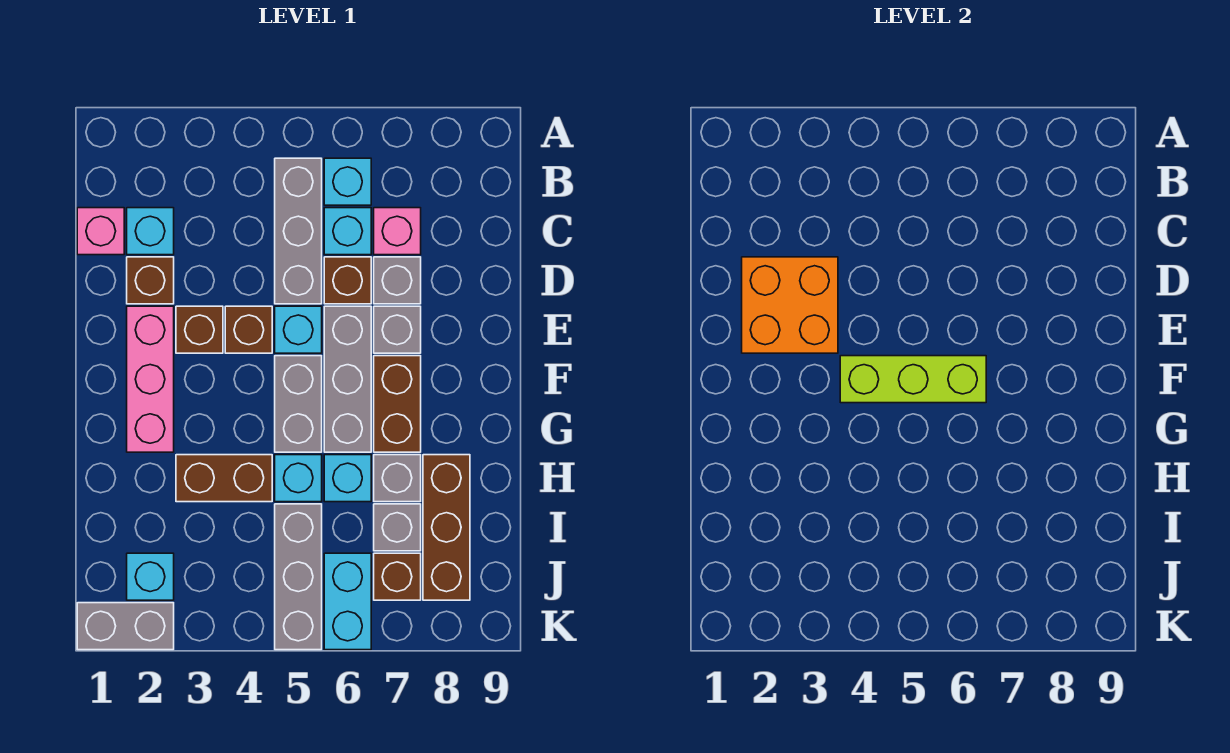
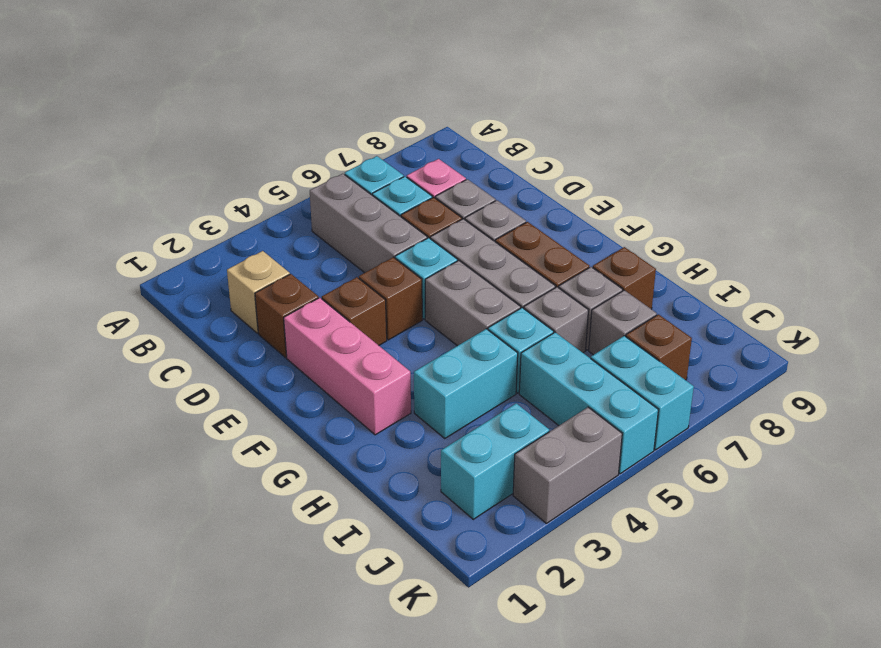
pink 1x1 brick [77,208,124,255] -> none
cyan 1x1 brick [127,208,174,255] -> tan 1x1 brick [227,251,290,333]
orange 2x2 brick [742,257,838,353] -> none
lime 1x3 brick [840,356,986,403] -> none
brown 1x2 brick [176,455,272,502] -> cyan 1x2 brick [414,329,518,438]
cyan 1x1 brick [324,455,371,502] -> grey 1x1 brick [524,287,588,353]
brown 1x3 brick [423,455,470,600] -> brown 1x1 brick [593,247,656,309]
grey 1x3 brick [275,504,322,650] -> cyan 1x3 brick [519,332,658,474]
cyan 1x1 brick [127,553,174,600] -> cyan 1x2 brick [441,403,549,519]
grey 1x2 brick [77,603,174,650] -> grey 1x2 brick moved to [513,407,622,523]

